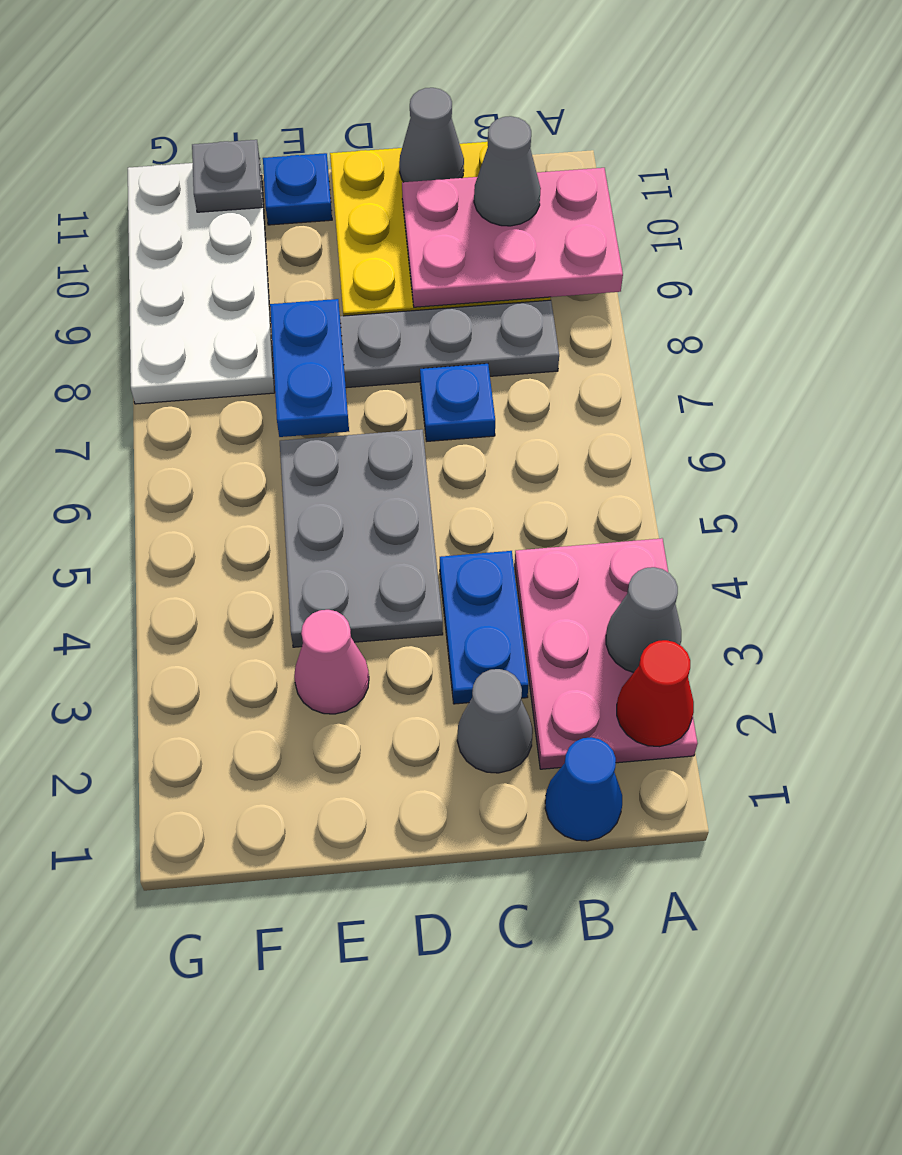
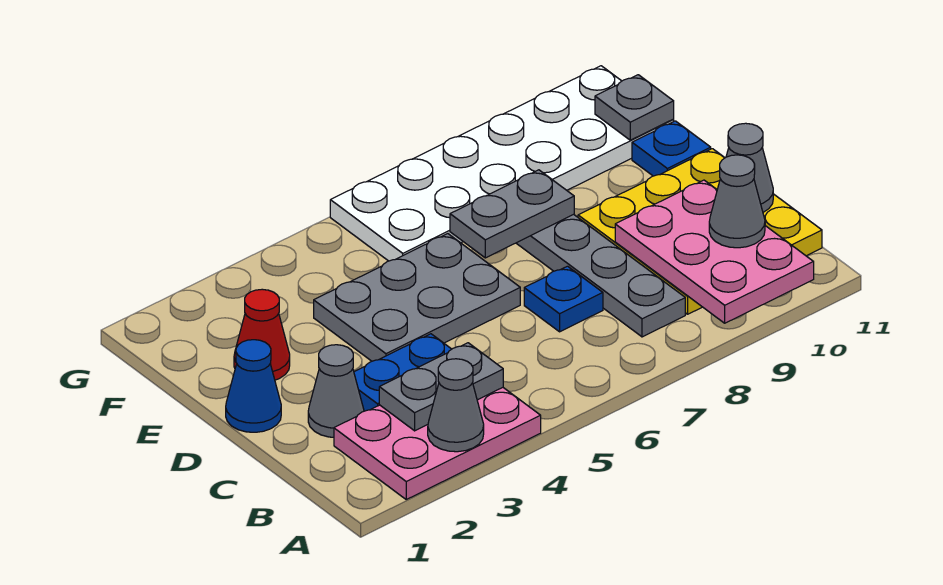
red 1x1 cone [617,640,694,747] -> red 1x1 cone moved to [234,289,290,380]
blue 1x1 cone [545,737,622,841] -> blue 1x1 cone moved to [226,340,281,432]
none -> grey 1x2 plate [379,343,503,431]
pink 1x1 cone [294,610,369,714] -> none
blue 1x2 plate [270,299,349,437] -> grey 1x2 plate [450,170,574,258]
white 2x4 plate [128,163,275,404] -> white 2x6 plate [330,66,674,261]

